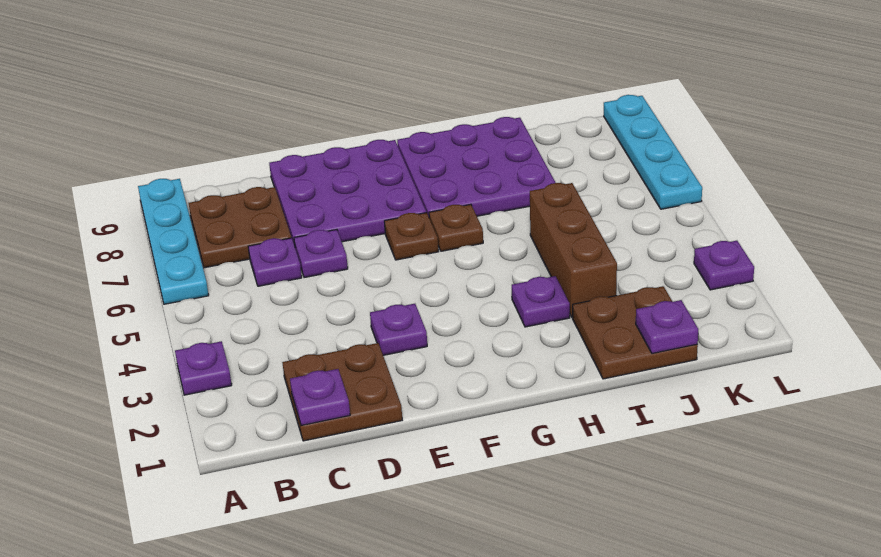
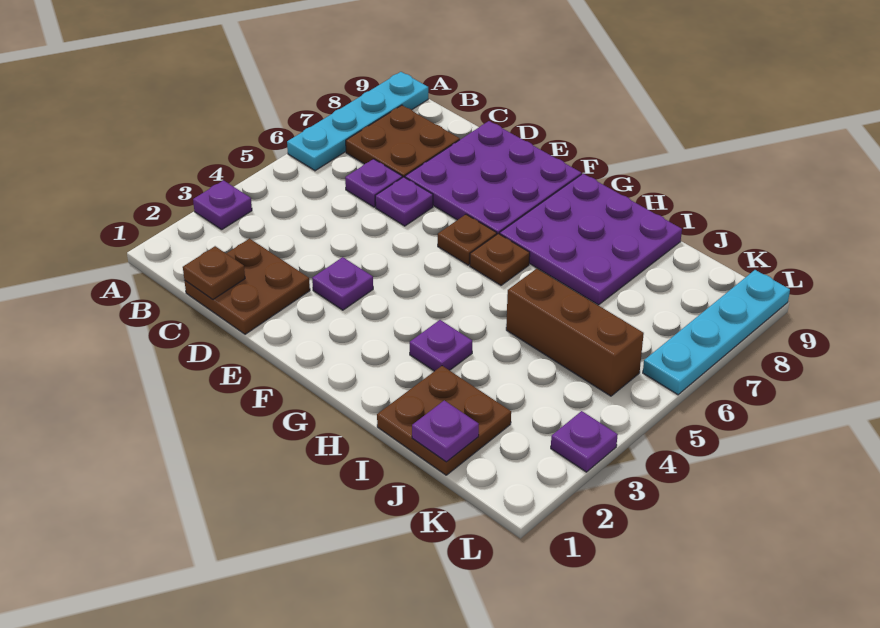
purple 1x1 plate [290,369,350,425] -> brown 1x1 plate [183,246,245,300]
brown 1x3 brick [530,183,617,318] -> brown 1x3 brick turned to [506,269,644,396]

